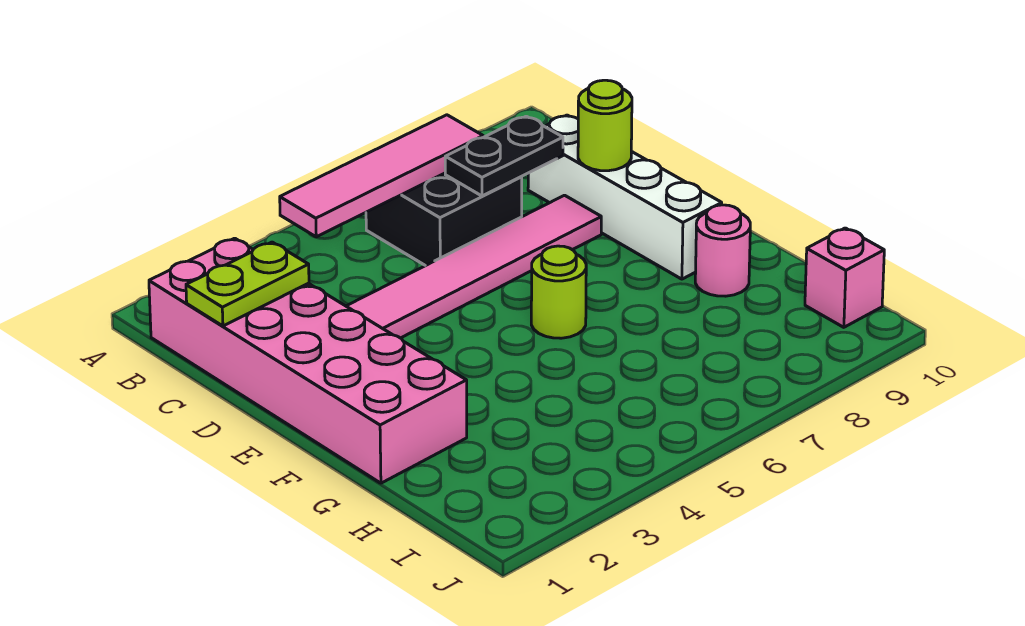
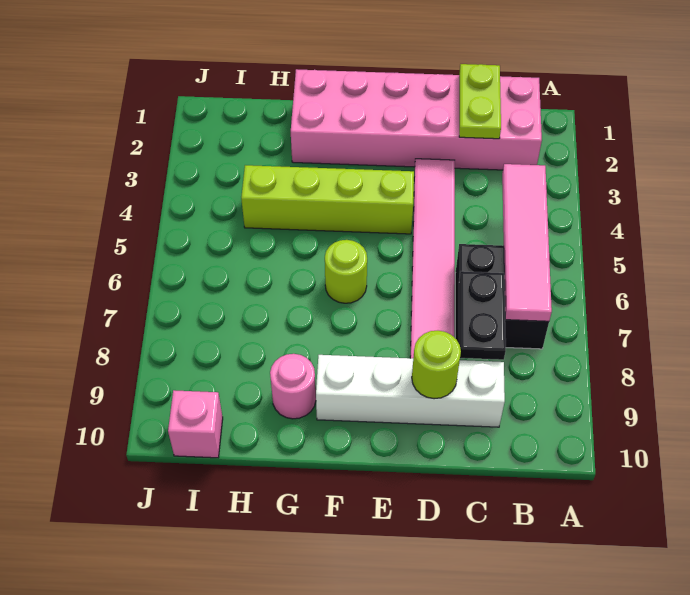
none -> lime 1x4 brick [241,165,414,234]

